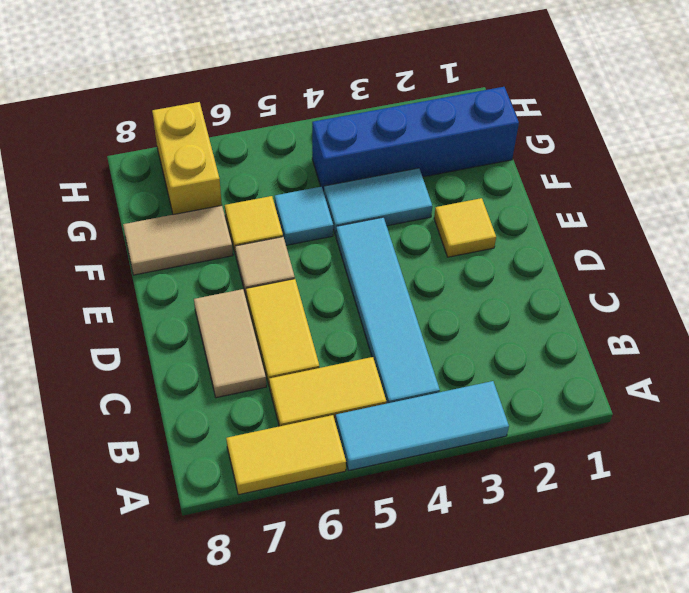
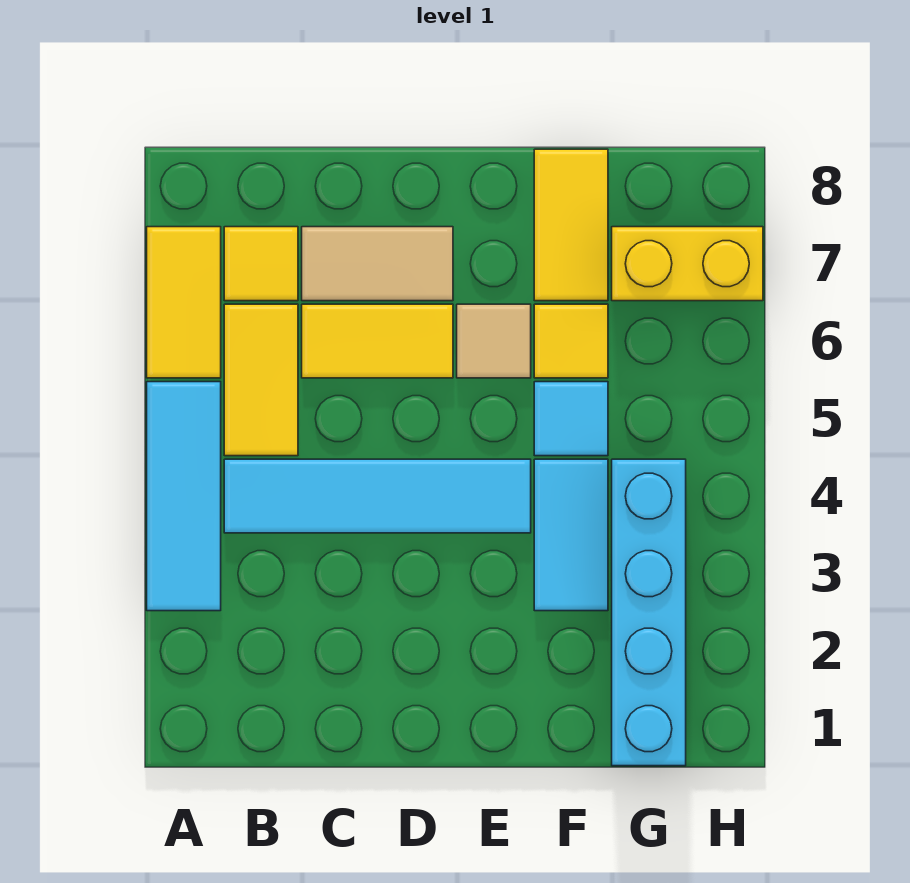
yellow 1x1 tile [434,198,496,257] -> yellow 1x1 tile moved to [224,227,298,301]
tan 1x2 tile [123,205,233,275] -> yellow 1x2 tile [534,149,608,301]
blue 1x4 brick [312,87,519,192] -> cyan 1x4 brick [612,459,686,766]

